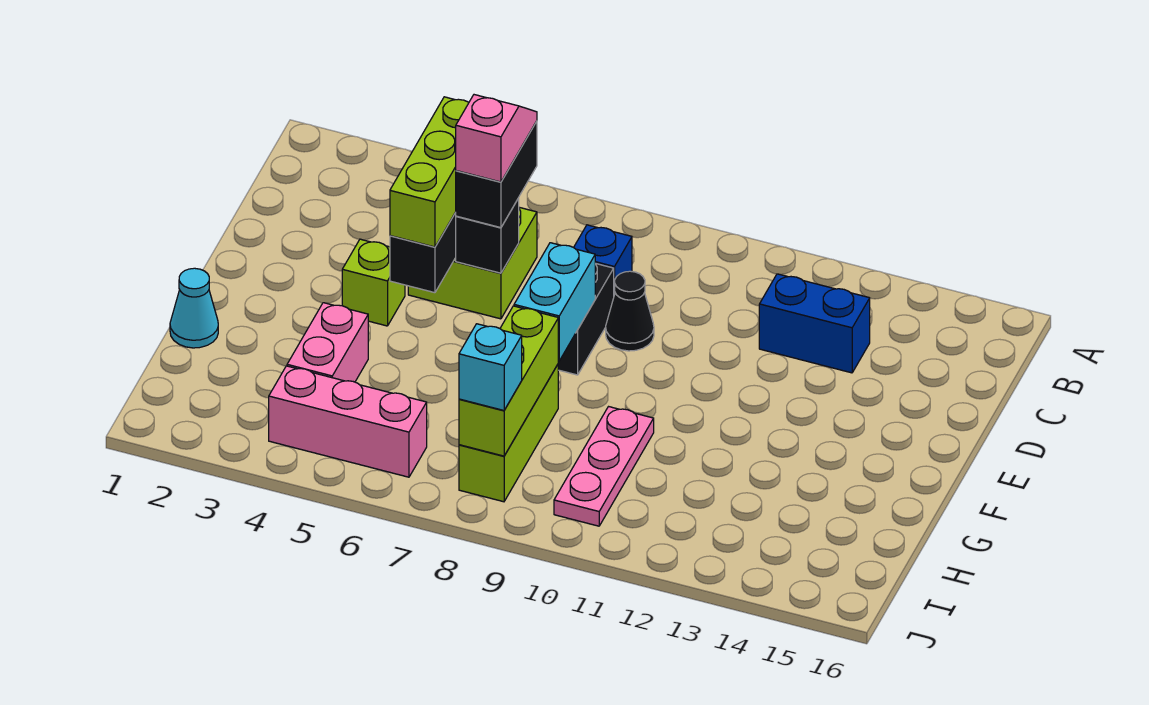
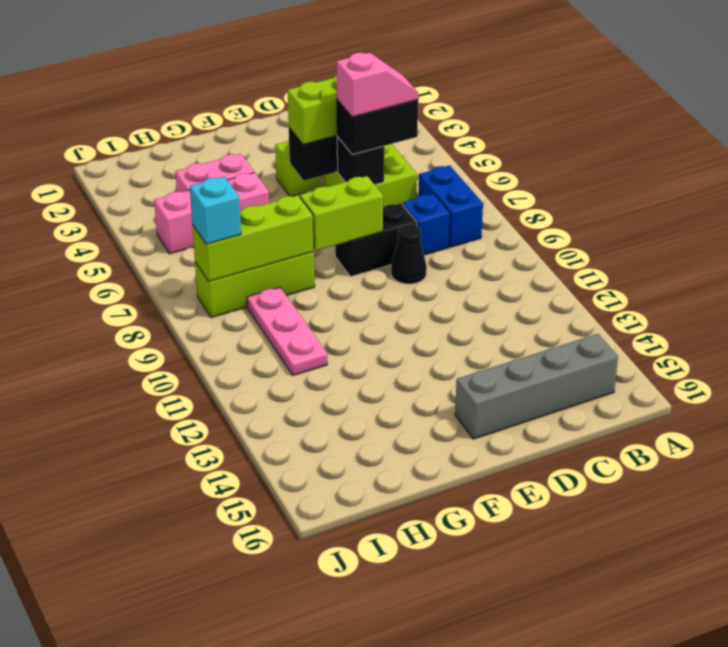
none -> grey 1x4 brick [455,334,618,439]
blue 1x2 brick [759,274,870,373] -> blue 1x2 brick moved to [419,166,483,247]
cyan 1x2 brick [514,243,595,361] -> lime 1x2 brick [300,176,383,251]
cyan 1x1 cone [170,268,218,348] -> none
pink 1x3 plate [554,407,654,526] -> pink 1x3 plate turned to [247,287,327,376]
pink 1x3 brick [269,366,427,477] -> pink 1x3 brick turned to [154,172,269,254]

